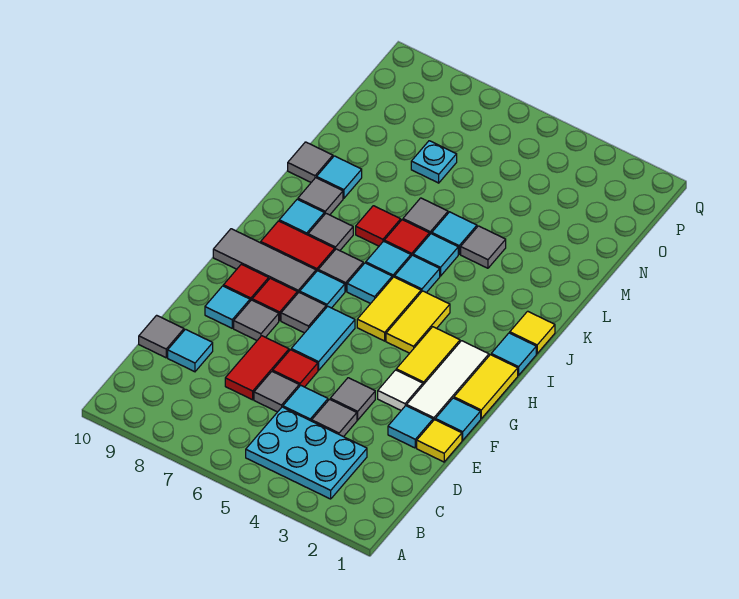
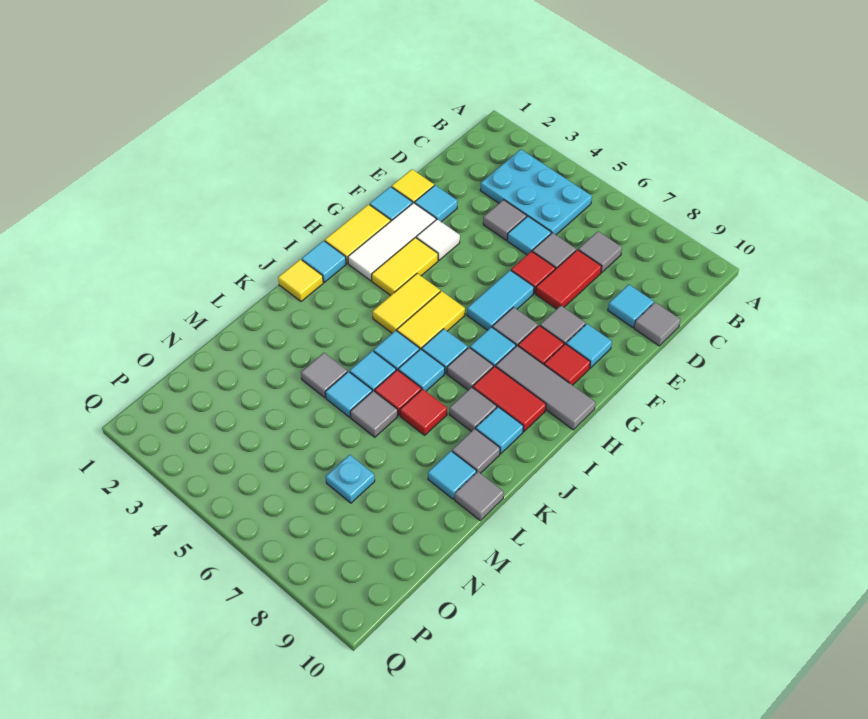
grey 1x1 tile [330,378,375,420] -> grey 1x1 tile moved to [578,231,622,273]

